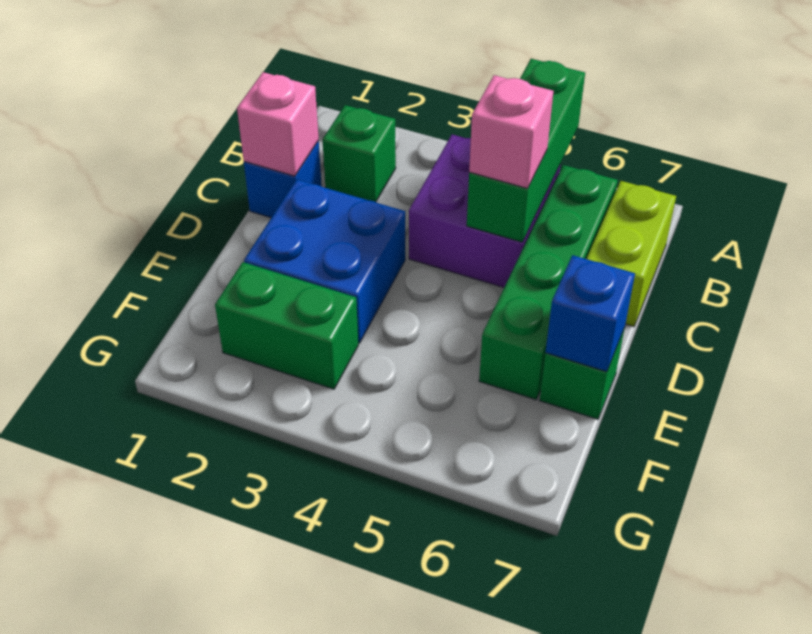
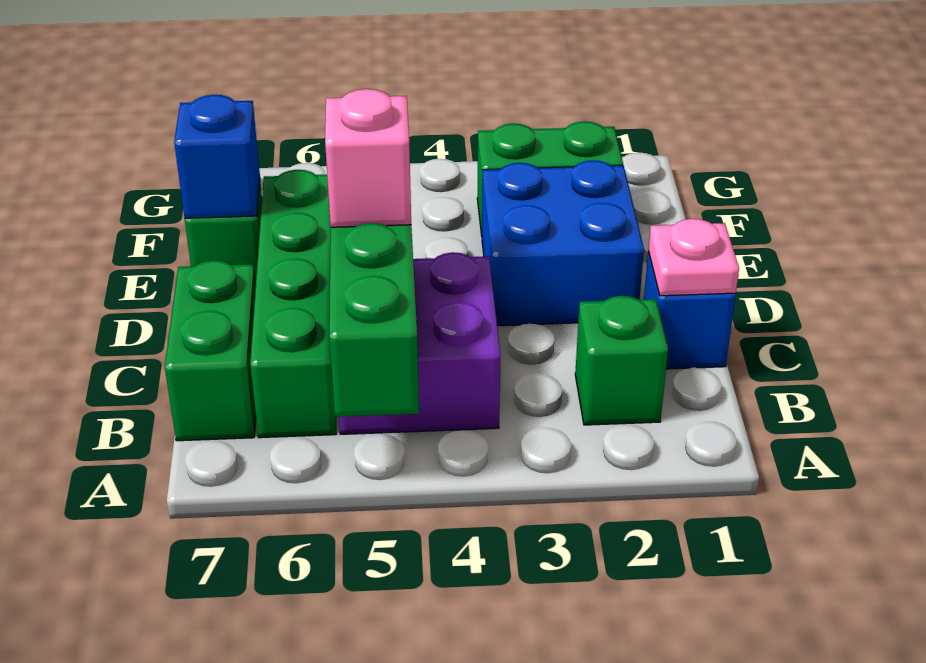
lime 1x2 brick [587,181,676,327] -> green 1x2 brick [165,260,256,441]
pink 1x1 brick [237,72,319,176] -> pink 1x1 plate [648,219,739,296]

